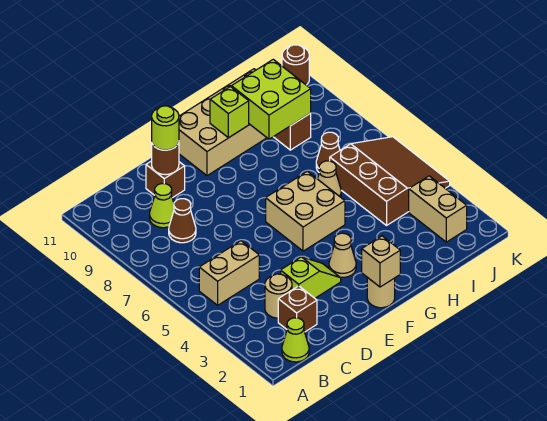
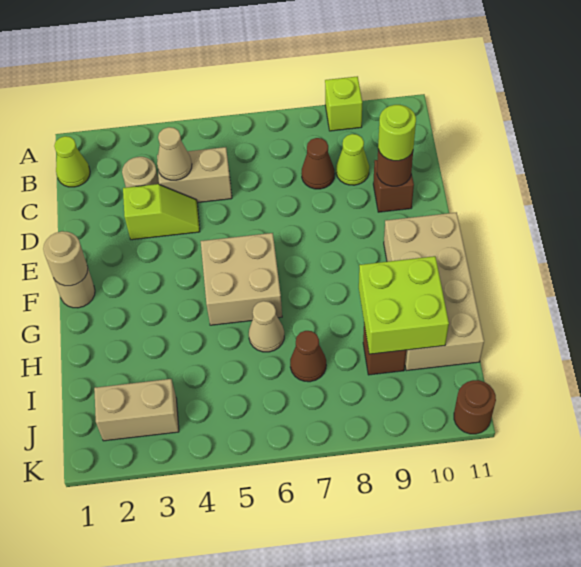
tan 1x2 brick [199,241,259,305] -> tan 1x2 brick turned to [157,147,232,203]
brown 1x1 brick [278,286,317,332] -> none
lime 1x2 slope [281,257,341,298] -> lime 1x2 slope turned to [123,184,200,240]
tan 1x1 brick [362,236,400,287] -> tan 1x1 round brick [43,231,88,286]
tan 1x1 cone [329,233,356,277] -> tan 1x1 cone moved to [157,127,192,180]
lime 1x1 brick [210,87,249,138] -> lime 1x1 brick moved to [325,76,362,131]
brown 3x3 slope [330,137,450,225] -> none

